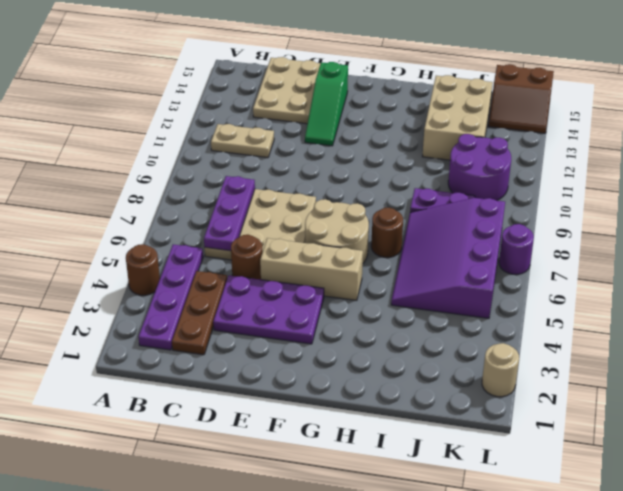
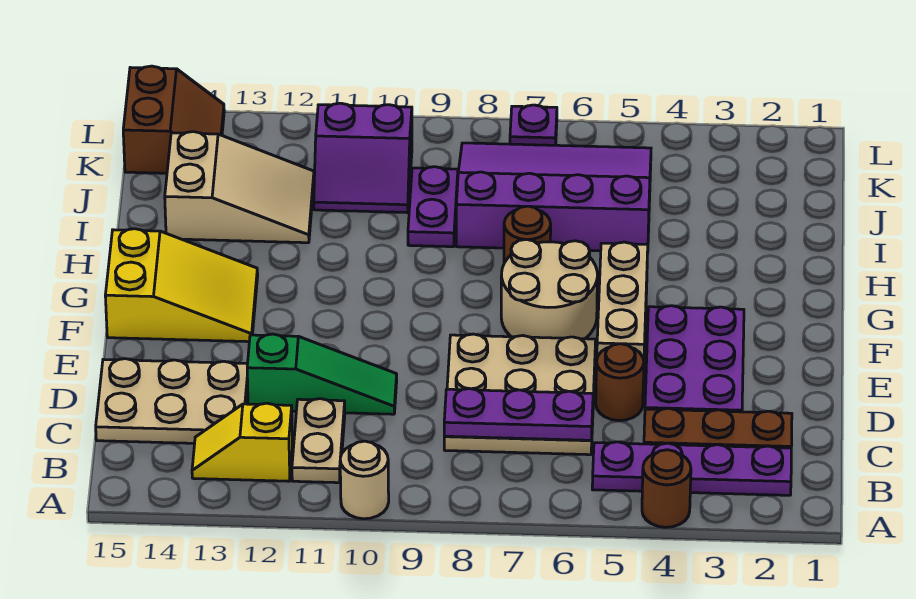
none -> yellow 1x2 slope [192,403,293,481]
green 1x3 slope [305,62,348,146] -> green 1x3 slope moved to [247,334,397,414]
none -> yellow 2x3 slope [105,229,258,342]
purple 3x4 slope [391,198,505,318] -> purple 3x4 slope turned to [456,143,651,251]
tan 2x3 brick [422,75,493,160] -> tan 2x3 slope [165,132,314,243]
purple 2x2 round brick [448,134,511,201] -> purple 2x2 slope [314,103,412,213]
tan 1x1 round brick [482,343,519,397] -> tan 1x1 round brick moved to [340,441,389,519]
purple 1x1 round brick [499,224,534,274] -> purple 1x1 plate [510,105,557,145]

